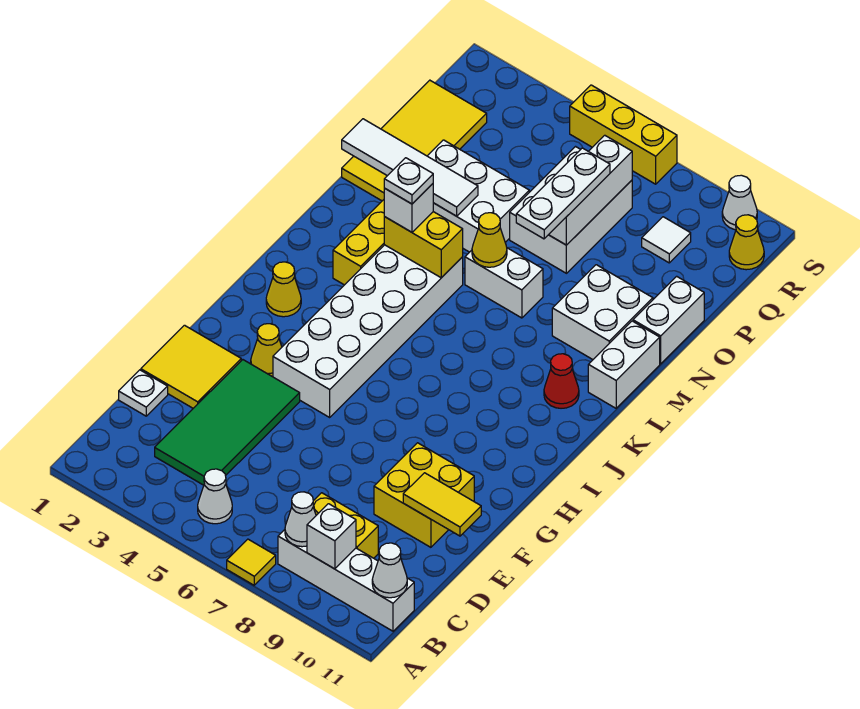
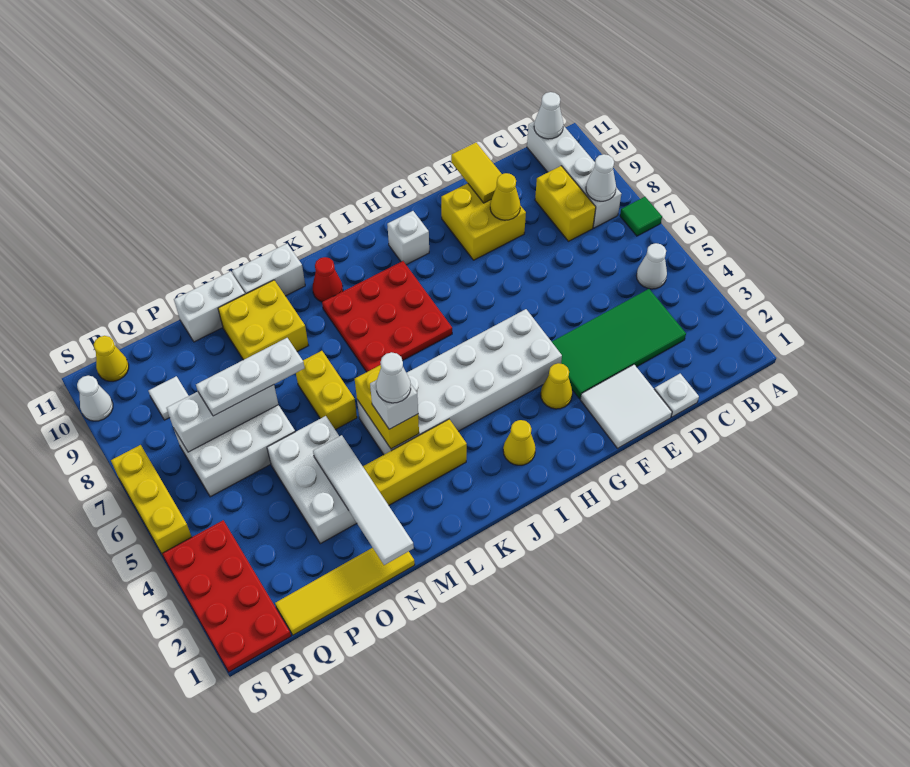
yellow 1x1 tile [227,539,276,585] -> green 1x1 tile [620,197,662,236]
white 1x1 brick [307,504,356,569] -> white 1x1 brick moved to [387,211,429,265]
yellow 2x2 tile [141,325,241,408] -> white 2x2 tile [580,365,672,448]
none -> red 3x3 plate [322,261,452,372]
white 1x1 plate [384,158,433,204] -> white 1x1 cone [376,352,411,403]
white 1x2 brick [465,248,543,318] -> yellow 1x2 brick [296,351,357,430]
yellow 1x1 cone [472,213,507,267] -> yellow 1x1 cone moved to [490,173,520,220]
white 2x2 brick [552,265,653,359] -> yellow 2x2 brick [218,280,309,360]
yellow 2x4 tile [342,80,487,201] -> yellow 1x4 tile [275,548,415,635]
none -> red 2x4 plate [162,520,291,672]

